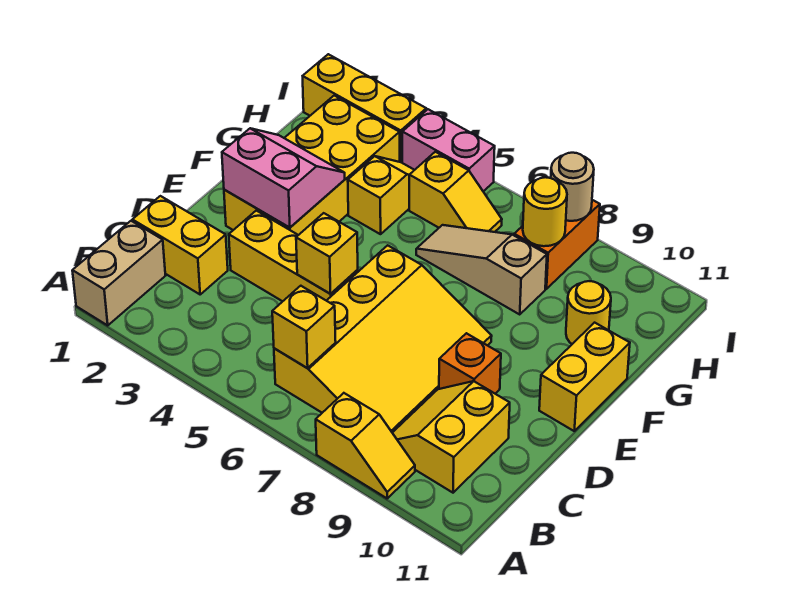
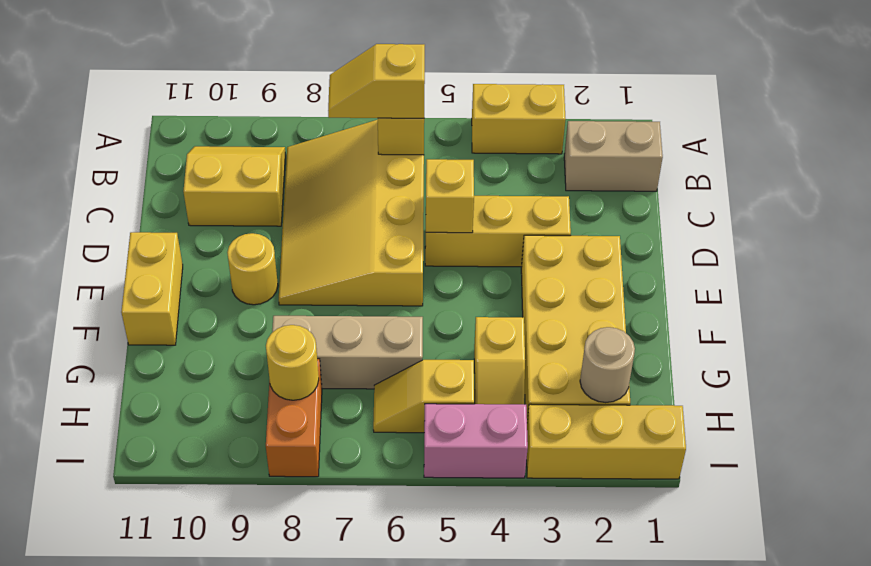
tan 1x2 brick [72,221,165,325] -> tan 1x2 brick turned to [564,121,663,191]
yellow 1x2 slope [316,393,415,498] -> yellow 1x2 slope moved to [328,44,425,118]
yellow 2x2 slope [393,381,510,493] -> yellow 2x2 slope turned to [183,146,285,226]
yellow 1x2 brick [132,196,228,294] -> yellow 1x2 brick moved to [472,84,566,154]
orange 1x1 brick [439,333,501,394] -> none
pink 2x2 slope [222,128,345,228] -> none
tan 1x3 slope [416,225,547,314] -> tan 1x3 brick [272,316,423,389]
yellow 1x1 round brick [566,281,611,344] -> yellow 1x1 round brick moved to [227,233,278,305]
tan 1x1 round brick [551,153,594,221] -> tan 1x1 round brick moved to [580,327,635,403]

